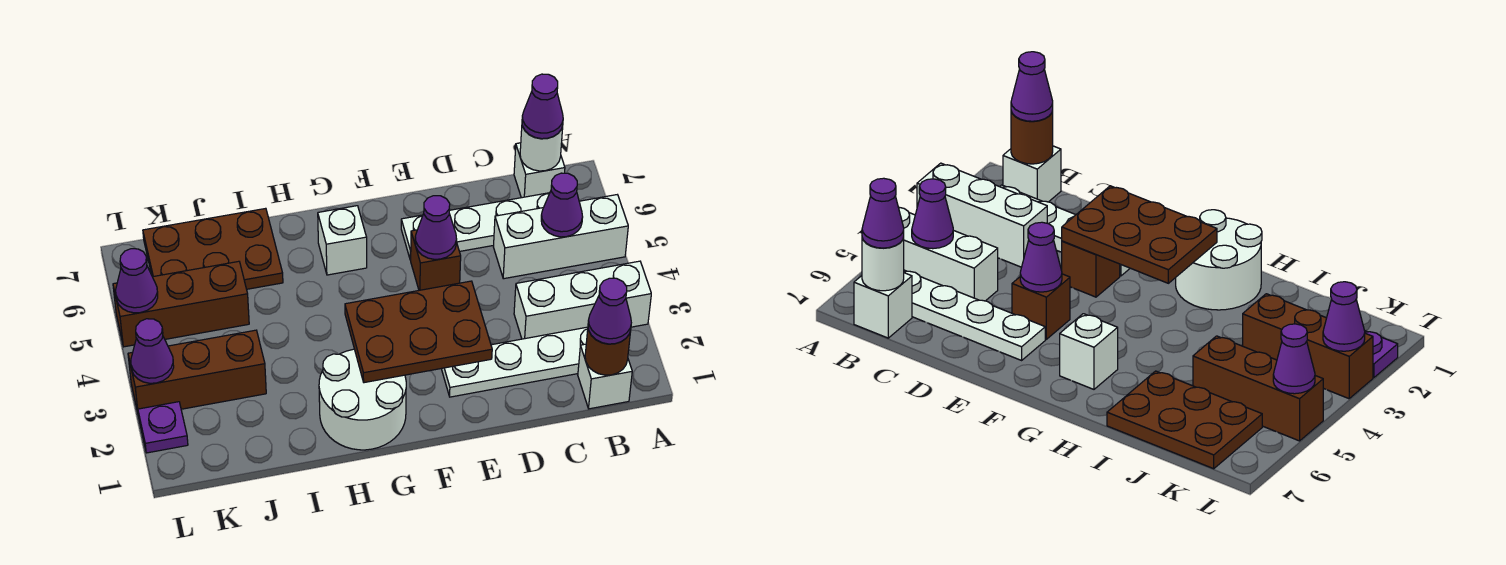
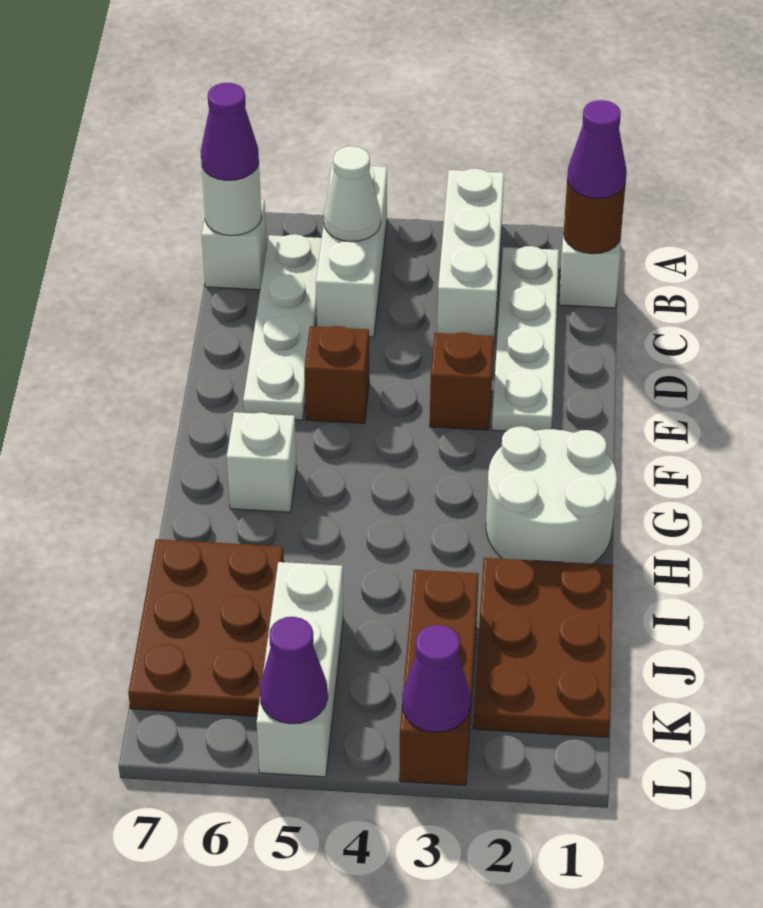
purple 1x1 cone [541,173,583,237] -> white 1x1 cone [324,146,381,242]
brown 2x3 plate [345,281,492,383] -> brown 2x3 plate moved to [473,558,613,737]
purple 1x1 cone [415,196,457,259] -> none
brown 1x3 brick [113,261,249,347] -> white 1x3 brick [257,562,343,777]
purple 1x1 plate [138,402,188,453] -> none

